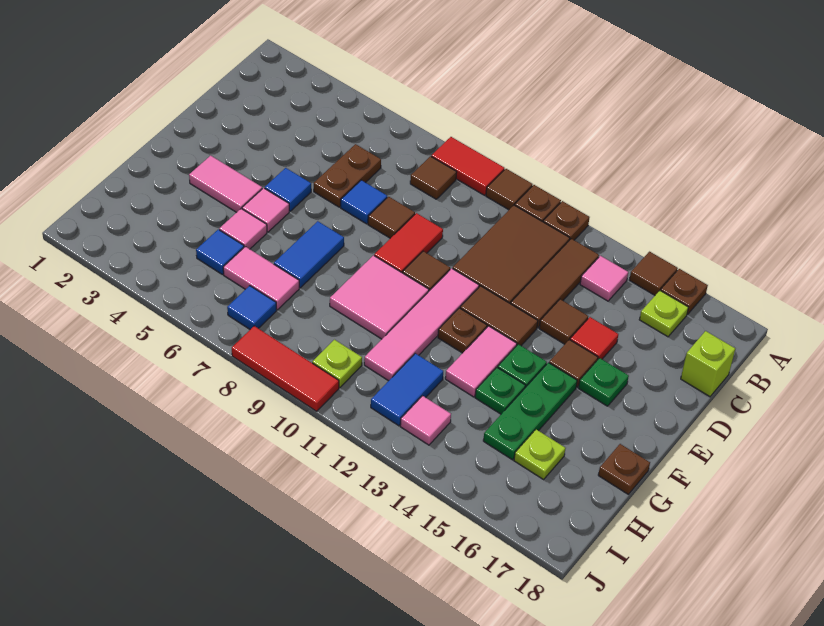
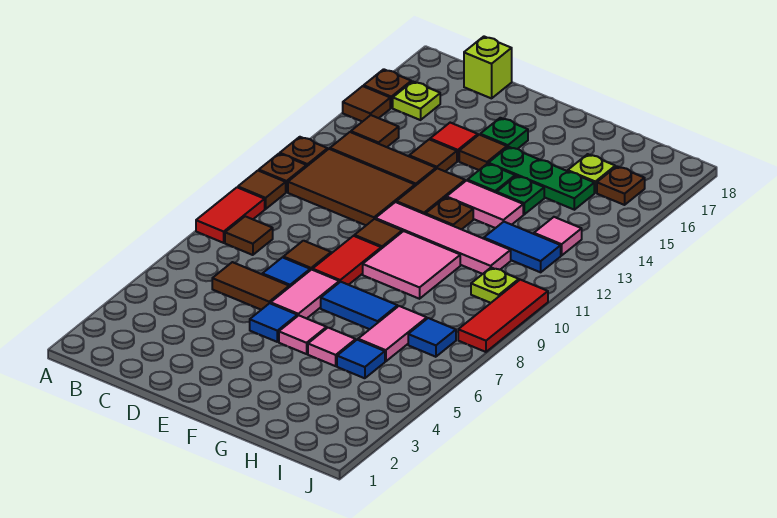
pink 1x1 tile [580,256,628,301] -> brown 1x1 tile [351,115,399,147]
brown 1x2 plate [314,144,381,207] -> brown 1x2 tile [212,262,289,310]
red 1x2 tile [374,213,443,273] -> red 1x2 tile turned to [313,236,381,285]
pink 1x2 tile [189,156,262,212] -> pink 1x2 tile moved to [271,270,339,319]
brown 1x1 plate [598,444,650,494] -> brown 1x1 plate moved to [597,166,645,205]

